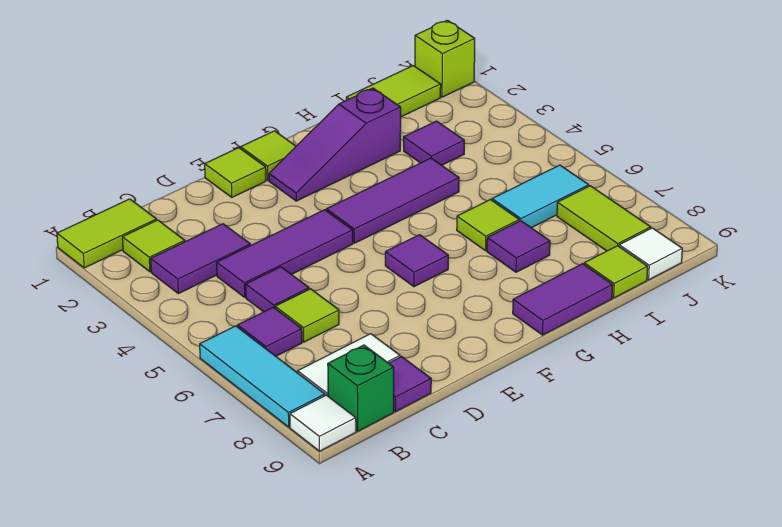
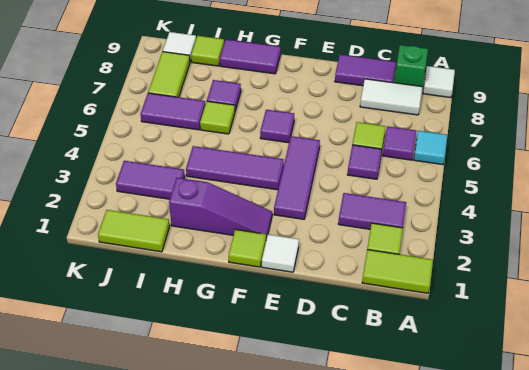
cyan 1x3 tile [200,326,325,427] -> cyan 1x1 tile [414,131,447,165]
purple 1x3 tile [217,210,353,297] -> purple 1x3 tile turned to [274,136,320,219]
purple 1x1 tile [389,357,431,412] -> purple 1x2 tile [335,55,396,86]
lime 1x1 tile [205,148,266,197] -> white 1x1 tile [262,234,299,272]
purple 1x1 tile [404,121,464,165] -> purple 1x2 tile [116,161,185,199]
cyan 1x2 tile [492,165,589,228] -> purple 1x2 tile [141,93,205,130]
lime 1x1 brick [415,20,475,97] -> none

